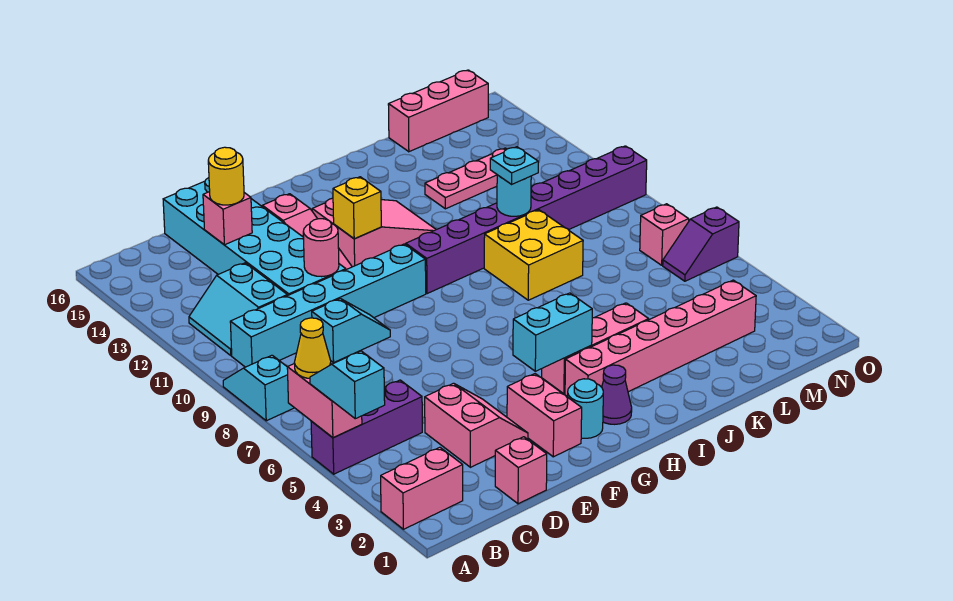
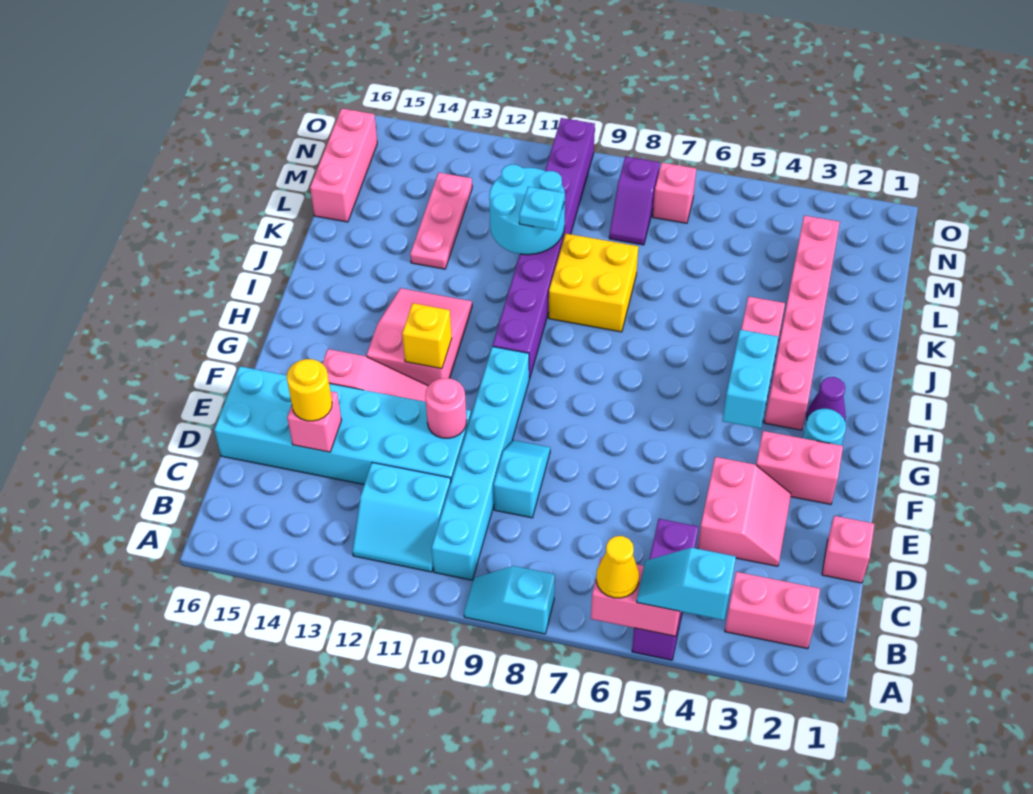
pink 1x2 brick [381,447,463,529] -> pink 1x2 brick turned to [725,572,820,649]
pink 2x2 slope [425,383,528,467] -> pink 2x2 slope turned to [697,457,791,566]
cyan 1x1 round brick [497,175,531,216] -> cyan 2x2 round brick [489,164,565,255]
purple 1x2 slope [663,207,739,281] -> purple 1x2 slope moved to [609,156,660,245]

